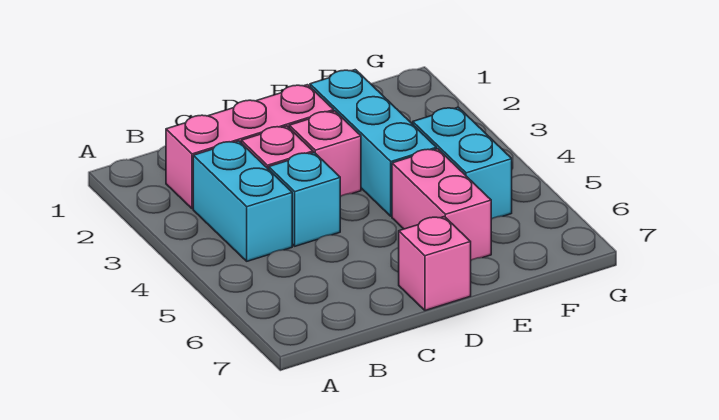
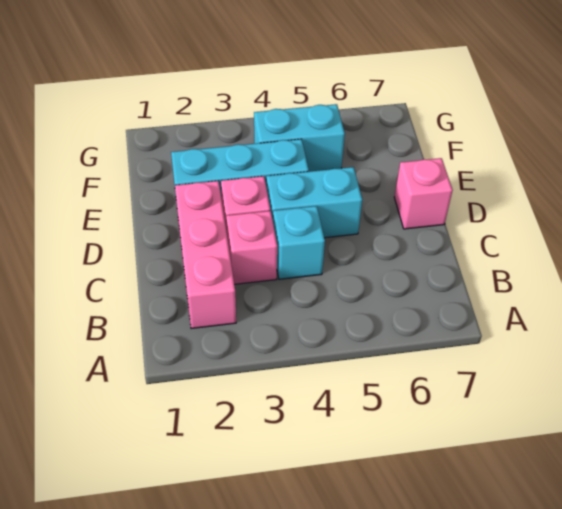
cyan 1x2 brick [193,141,292,261] -> cyan 1x2 brick moved to [266,167,362,238]
pink 1x2 brick [392,149,491,260] -> none

